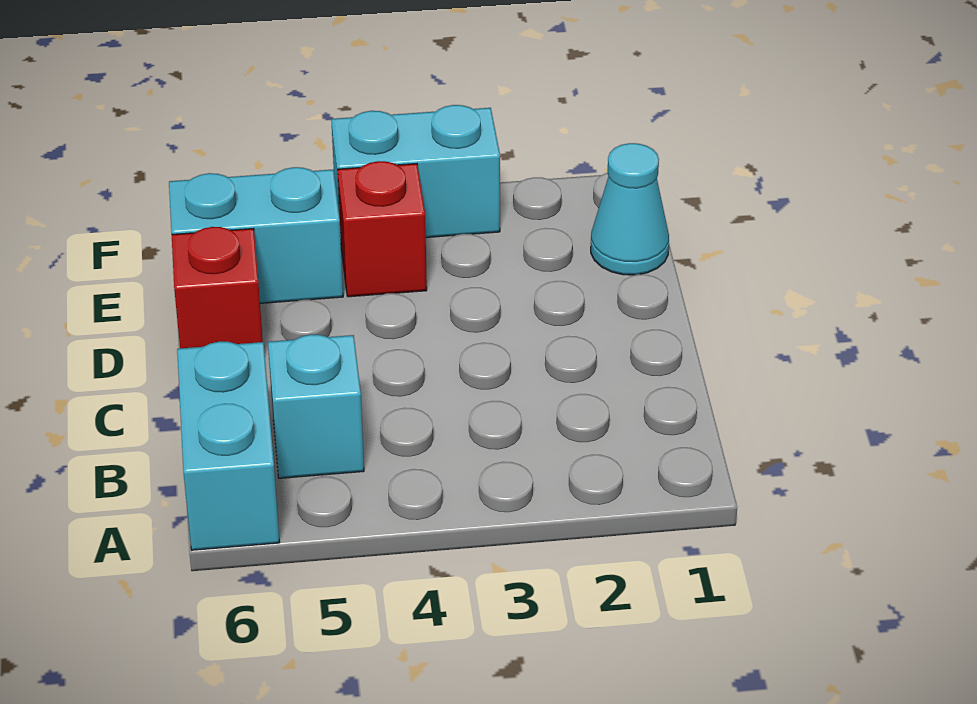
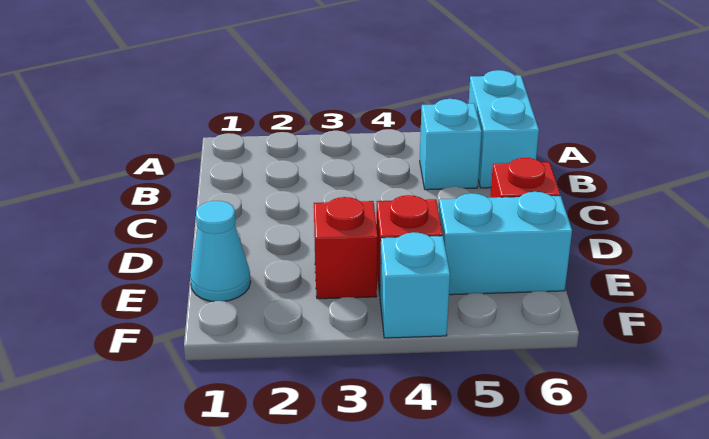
none -> red 1x1 brick [314,197,378,299]
cyan 1x2 brick [331,105,500,237] -> cyan 1x1 brick [380,232,450,338]

